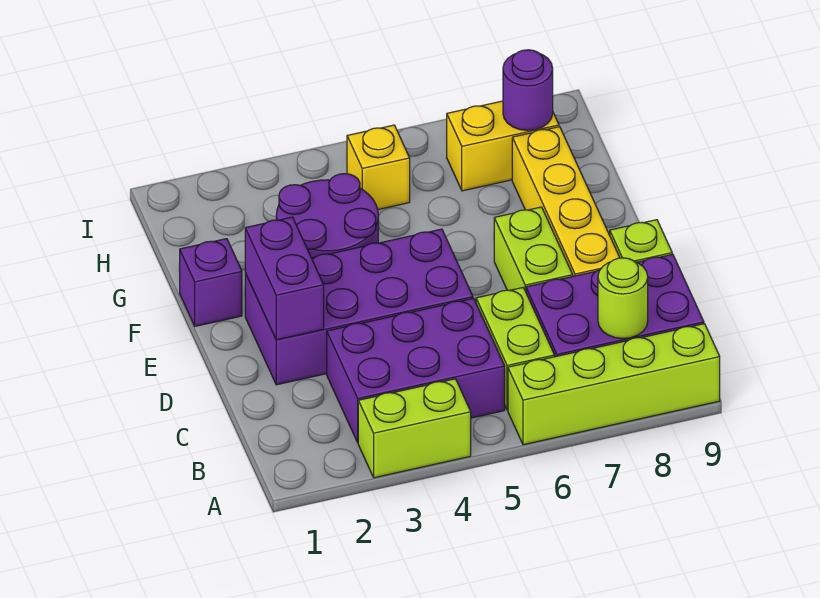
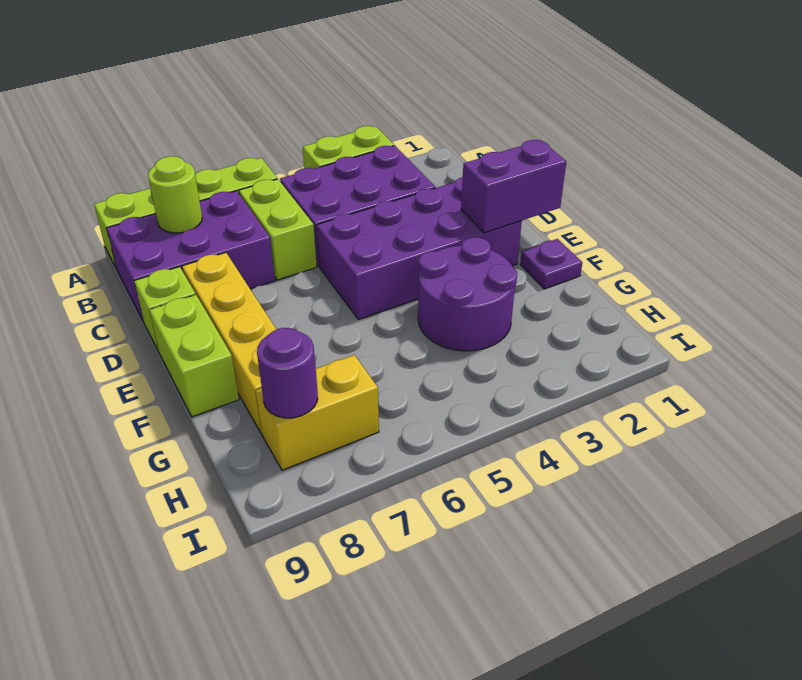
purple 1x2 brick [245,217,324,340] -> purple 1x2 brick turned to [461,140,566,233]
lime 1x2 brick [494,207,573,292] -> lime 1x2 brick moved to [150,295,239,417]
purple 1x1 brick [179,239,242,326] -> purple 1x1 plate [520,239,582,289]
yellow 1x1 brick [347,125,410,209] -> none

